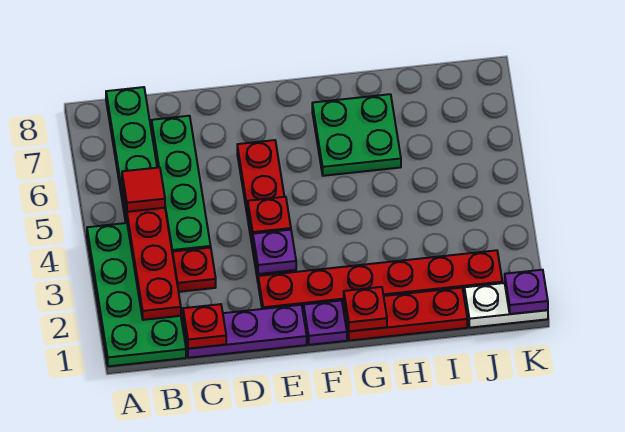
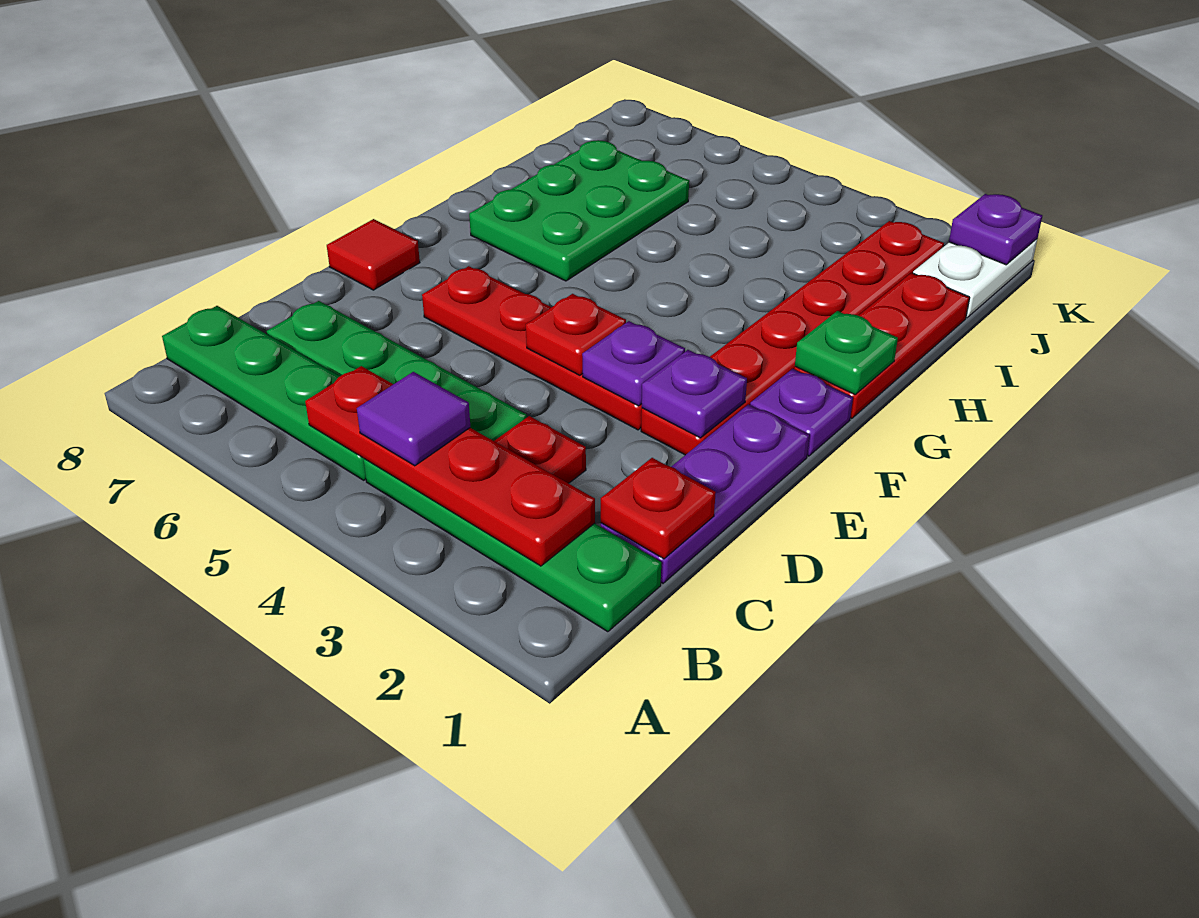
green 2x4 plate [87,223,186,366] -> green 1x4 plate [363,459,661,632]
none -> purple 1x1 tile [357,372,470,466]
red 1x1 tile [122,167,165,212] -> red 1x1 tile moved to [327,219,420,290]
none -> purple 1x1 plate [642,350,747,438]
red 1x1 plate [344,287,387,331] -> green 1x1 plate [795,311,898,394]
green 2x2 plate [312,94,401,176] -> green 2x3 plate [469,140,689,281]

